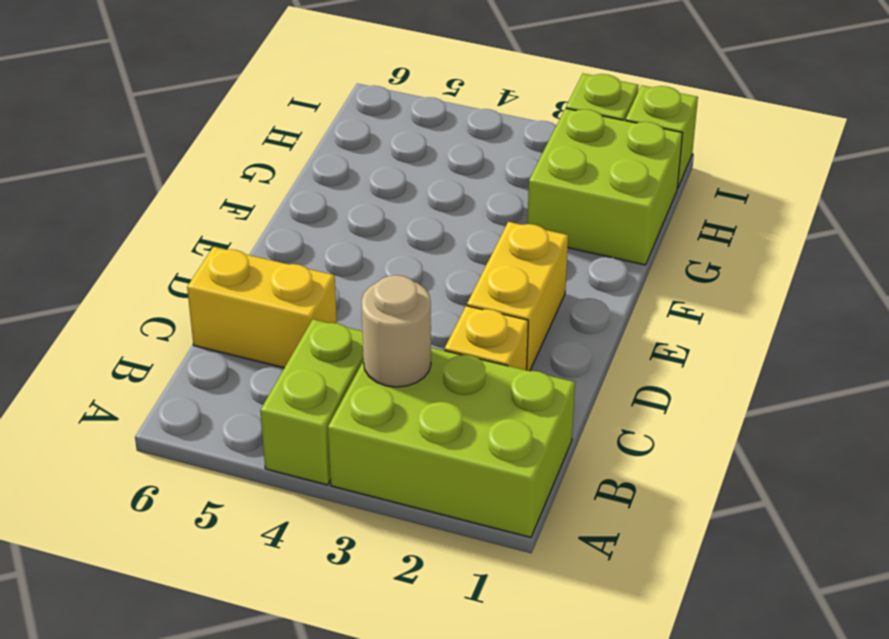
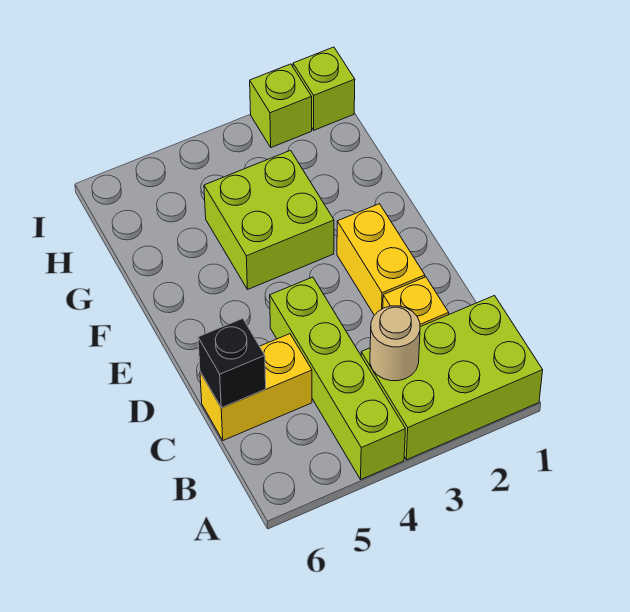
lime 1x2 brick [260,319,364,485] -> lime 1x4 brick [270,277,405,479]
none -> black 1x1 brick [198,318,266,408]
lime 2x2 brick [527,108,682,265] -> lime 2x2 brick moved to [204,150,334,290]

